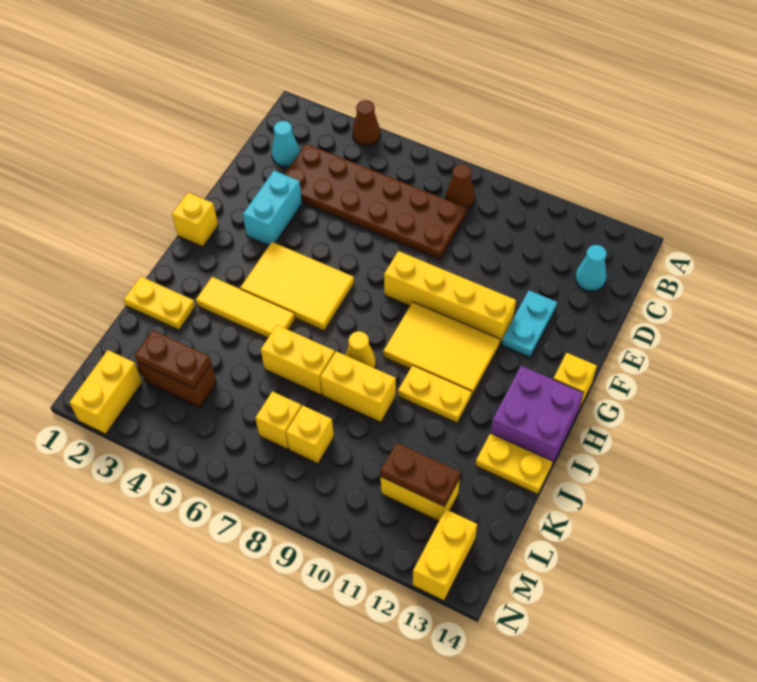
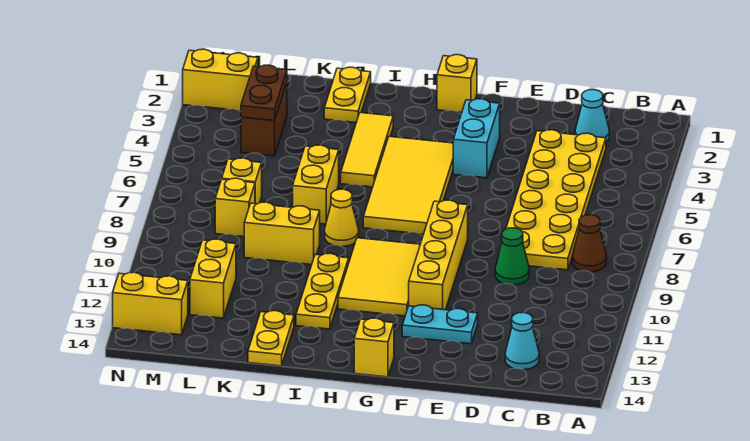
brown 1x1 cone [352,100,380,146] -> none
brown 2x6 plate [284,144,467,259] -> yellow 2x6 plate [499,130,606,270]
none -> green 1x1 cone [495,228,529,285]
cyan 1x2 brick [243,171,302,245] -> cyan 1x2 brick turned to [453,99,500,178]
yellow 2x3 tile [240,242,354,331] -> yellow 2x4 tile [363,136,453,234]
purple 2x2 brick [491,366,583,465] -> none
yellow 1x2 plate [398,365,472,423] -> yellow 1x3 plate [296,253,349,329]
yellow 1x2 brick [320,351,396,422] -> yellow 1x2 brick turned to [244,202,320,264]
brown 1x2 plate [380,443,460,507] -> none

